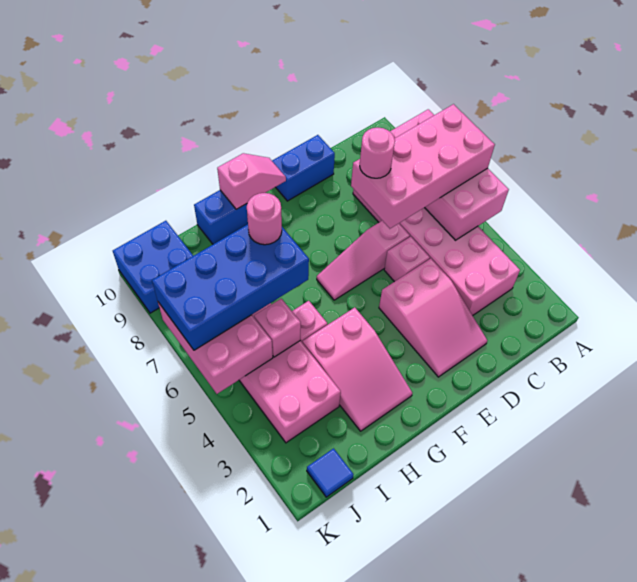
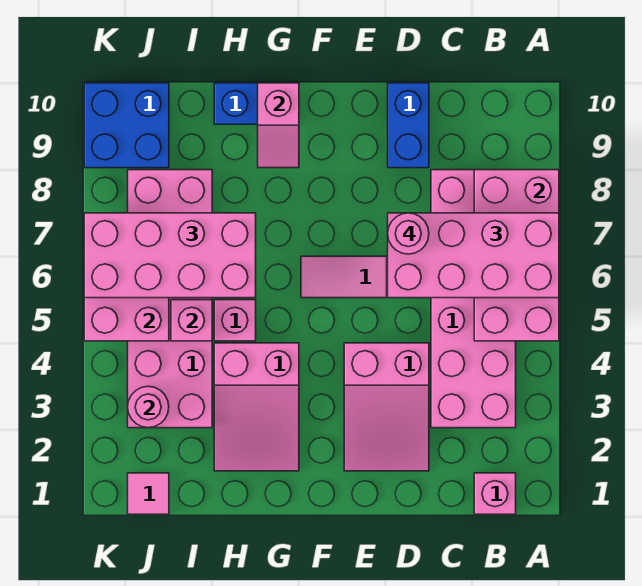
pink 1x1 brick [384,237,430,282] -> pink 1x1 brick moved to [474,473,516,514]
blue 1x2 brick [272,135,335,201] -> blue 1x2 brick turned to [388,83,429,168]
pink 1x2 slope [217,153,286,209] -> pink 1x2 slope turned to [258,83,299,168]
blue 2x4 brick [152,224,309,350] -> pink 2x4 brick [84,213,256,298]
pink 1x1 round brick [247,193,282,245] -> pink 1x1 round brick moved to [128,386,169,428]
blue 1x1 tile [307,448,353,497] -> pink 1x1 tile [128,473,169,514]

